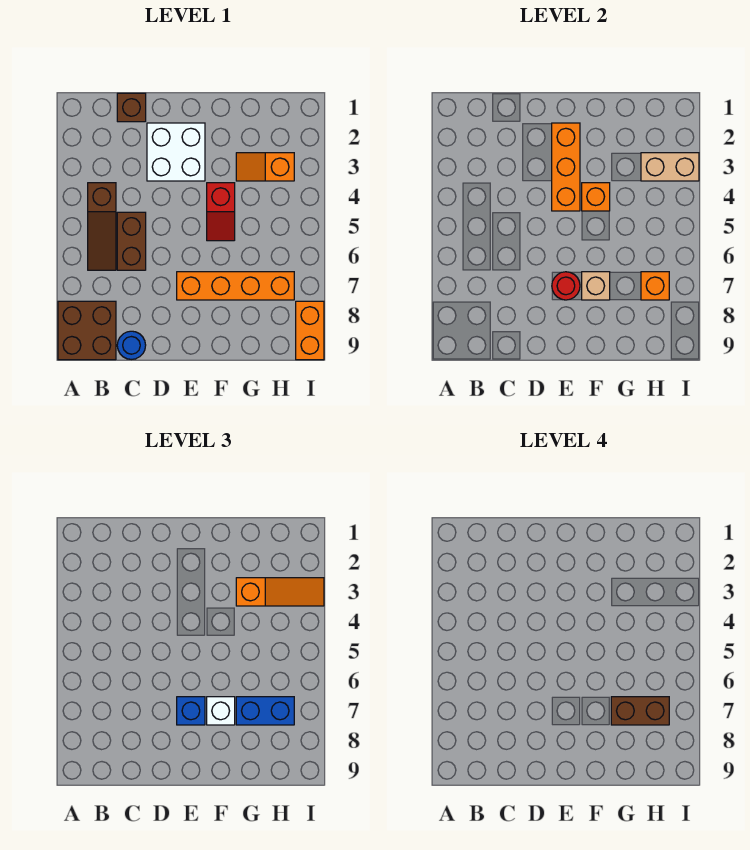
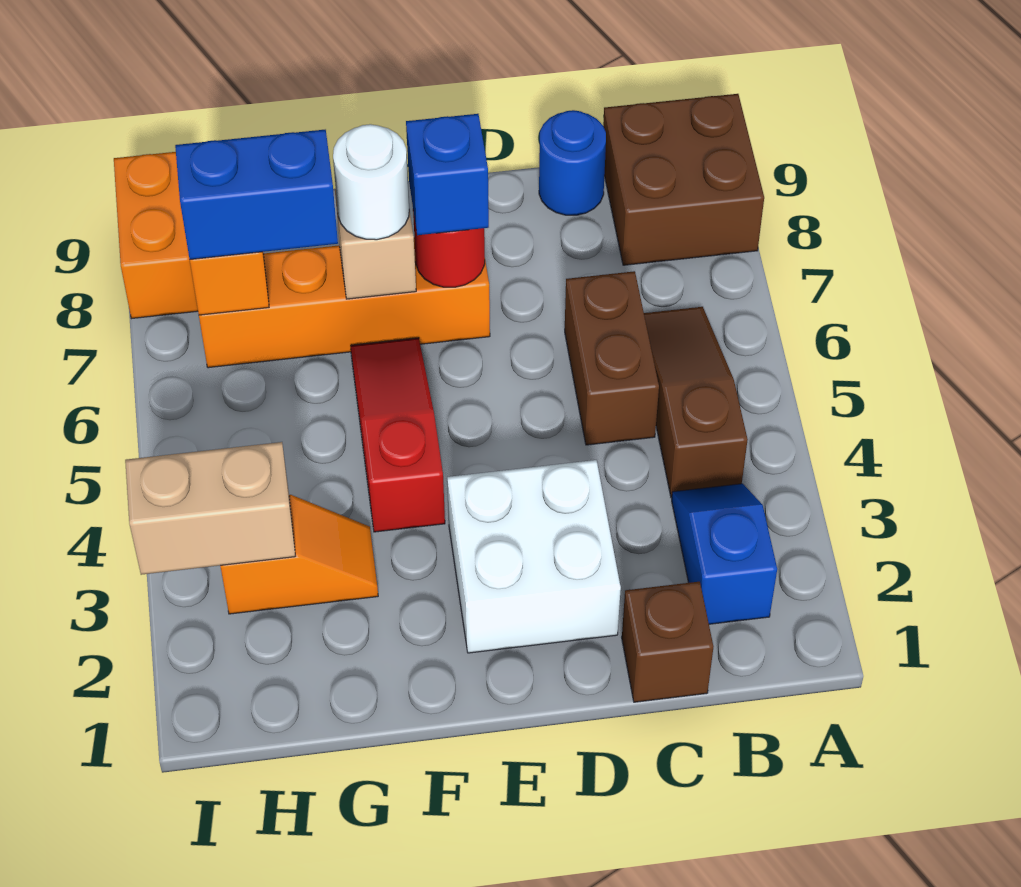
none -> blue 1x2 slope [672,484,777,624]
orange 1x3 brick [552,123,580,211] -> none
red 1x2 slope [207,183,235,241] -> red 1x3 slope [351,338,445,532]
orange 1x1 brick [582,183,610,211] -> none
white 1x1 brick [207,697,235,725] -> white 1x1 round brick [333,124,409,240]
orange 1x3 slope [236,578,324,606] -> none
brown 1x2 brick [611,697,669,725] -> none

